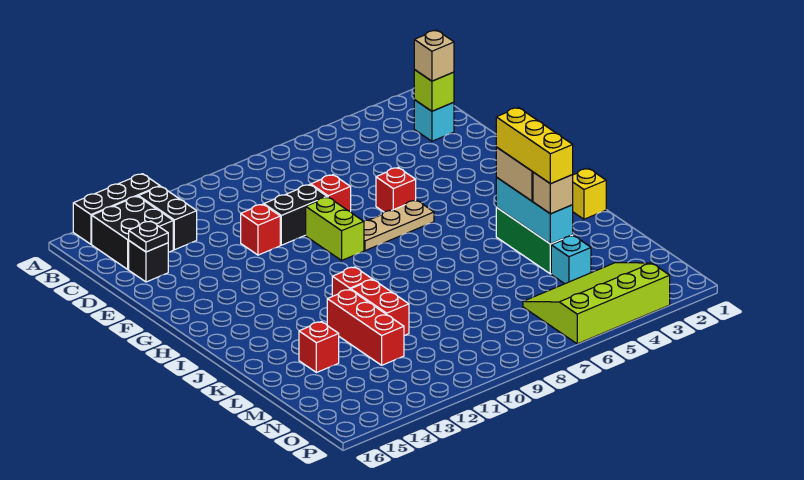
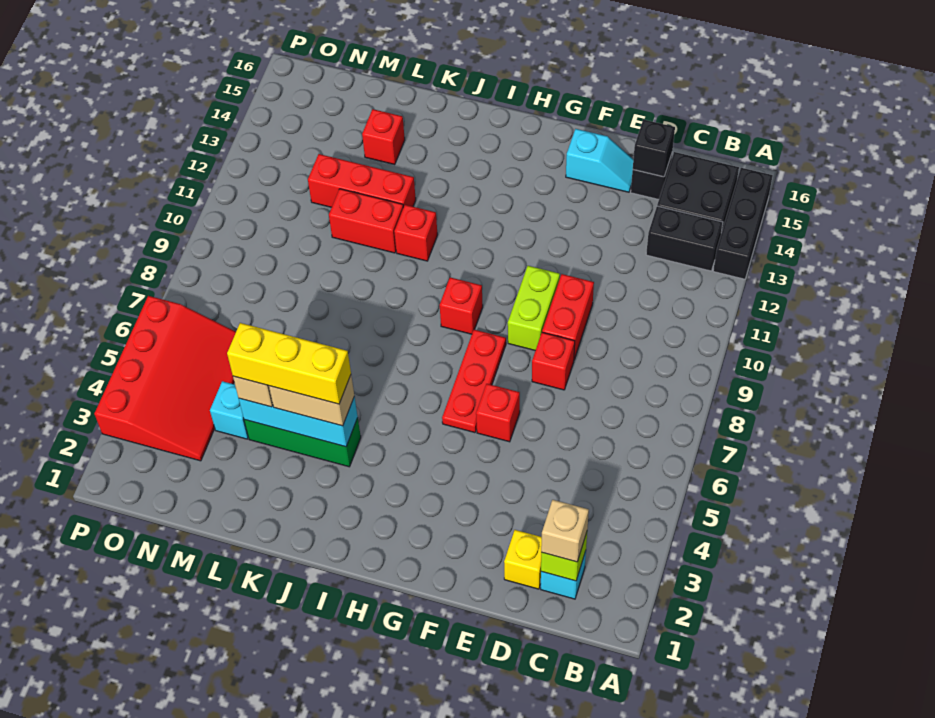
black 1x1 plate [129,221,168,252] -> black 1x1 brick [633,120,675,177]
black 1x2 brick [264,185,327,245] -> red 1x2 brick [542,274,594,359]
red 1x1 brick [241,204,280,255] -> red 1x1 brick moved to [440,277,483,334]
none -> cyan 1x2 slope [566,129,633,192]
lime 1x2 brick [306,197,364,260] -> lime 1x2 brick turned to [508,266,560,351]
tan 1x3 plate [364,200,434,251] -> red 1x3 plate [442,330,506,433]
yellow 1x1 brick [573,168,606,219] -> yellow 1x1 brick moved to [504,530,542,589]
lime 3x4 slope [523,263,670,344] -> red 3x4 slope [94,296,236,461]

